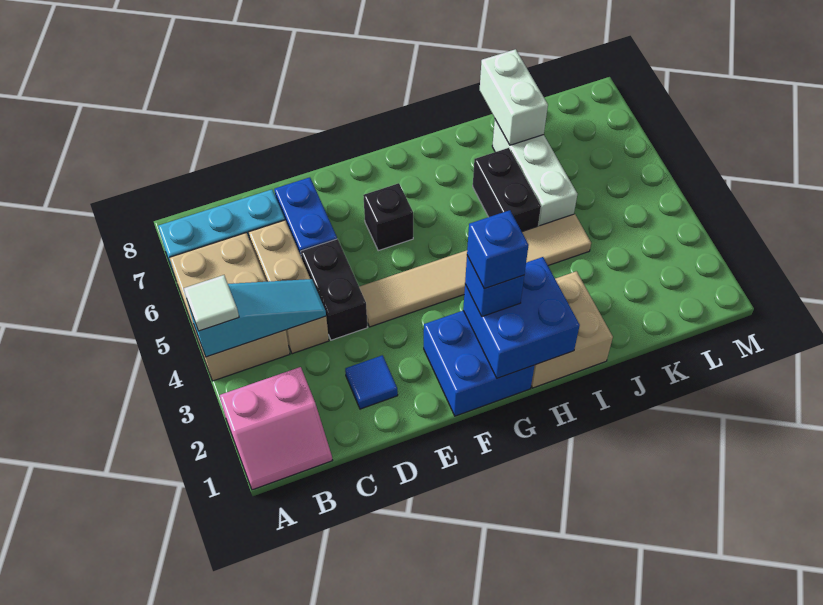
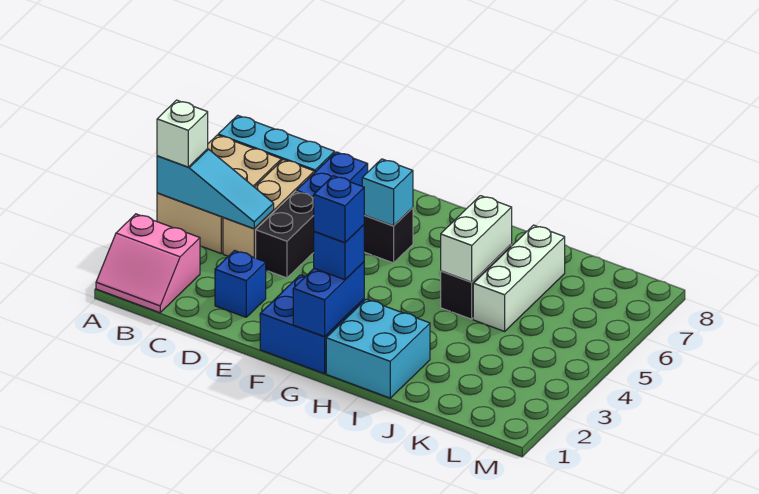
white 1x1 tile [184,275,239,331] -> white 1x1 brick [157,100,208,167]
blue 1x1 tile [345,355,398,409] -> blue 1x1 brick [215,251,266,317]
tan 1x6 tile [359,214,591,327] -> none
none -> cyan 1x1 brick [362,159,413,226]
blue 2x2 brick [463,257,580,378] -> blue 1x2 brick [293,262,364,337]
tan 2x2 brick [531,271,613,388] -> cyan 2x2 brick [326,299,430,398]
white 1x2 brick [480,49,548,145] -> white 1x2 brick moved to [441,196,512,282]

